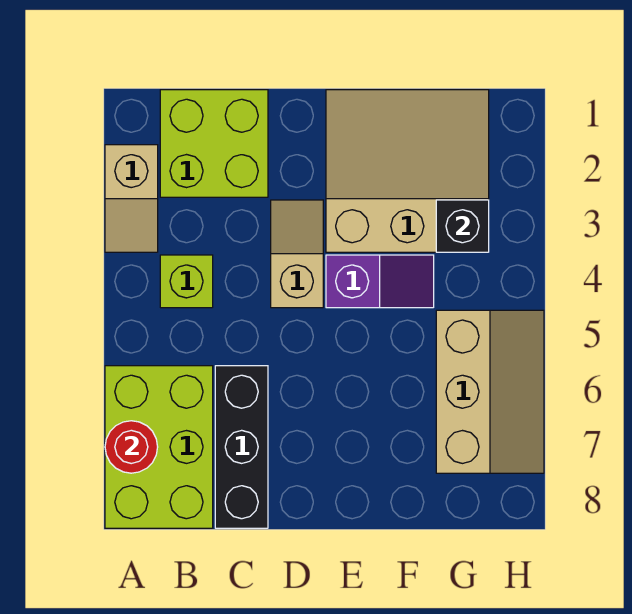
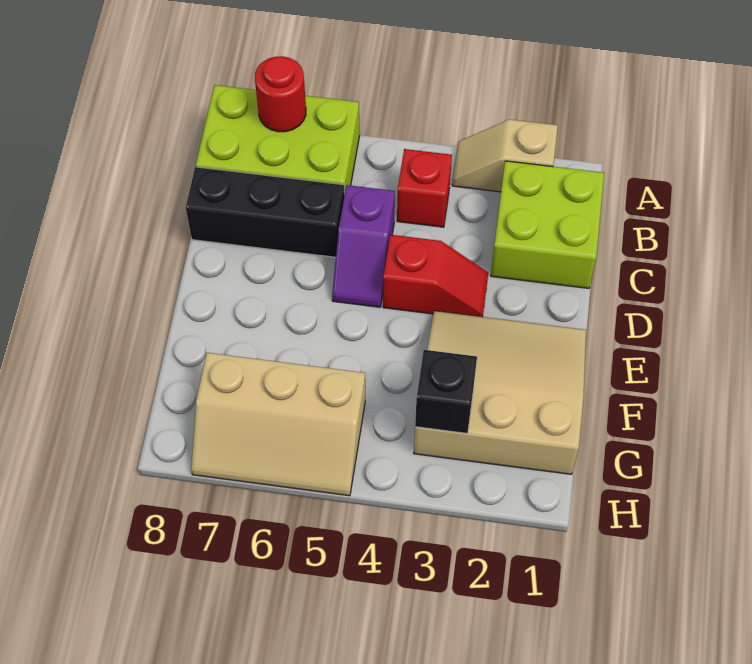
lime 1x1 brick [160,255,213,308] -> red 1x1 brick [397,149,452,227]
tan 1x2 slope [271,200,323,308] -> red 1x2 slope [383,235,488,317]
tan 3x3 slope [326,90,489,252] -> tan 3x3 slope turned to [414,311,586,474]
purple 1x2 slope [326,255,434,308] -> purple 1x2 slope moved to [332,185,395,307]

